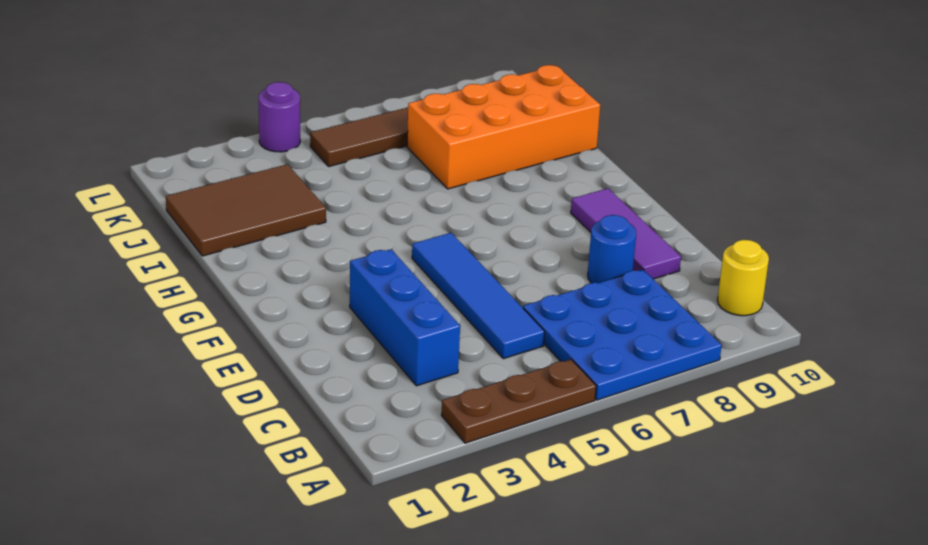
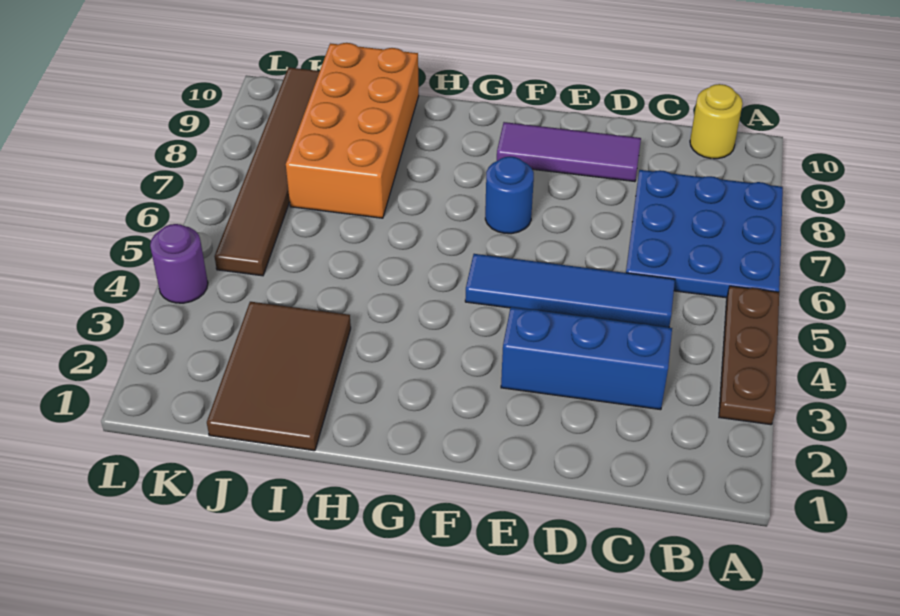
blue 1x1 round brick [588,215,636,283] -> blue 1x1 round brick moved to [485,157,534,234]

